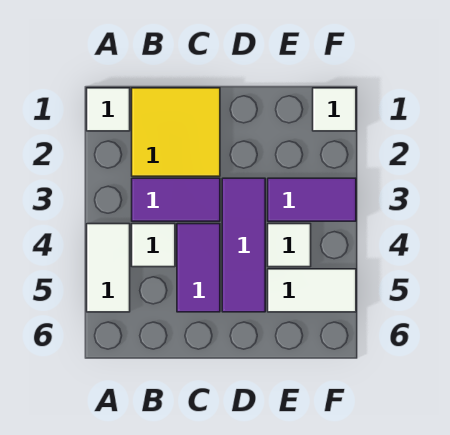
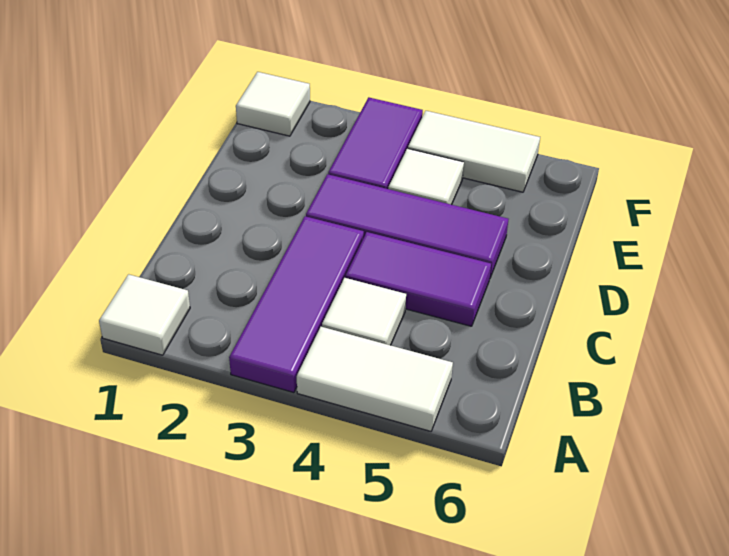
yellow 2x2 tile [132,88,220,176] -> none
purple 1x2 tile [132,178,220,221] -> purple 1x3 tile [229,216,364,393]
white 1x2 tile [268,269,356,312] -> white 1x2 tile turned to [408,111,540,192]

